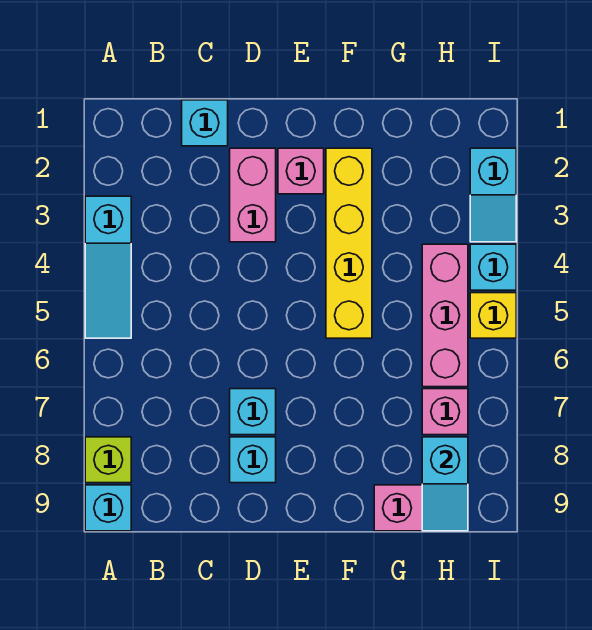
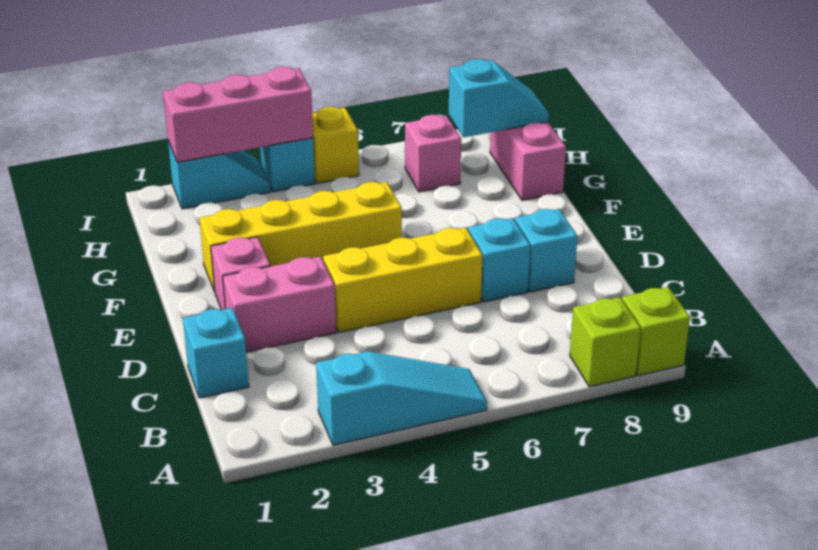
cyan 1x1 brick [85,485,131,531] -> lime 1x1 brick [622,287,690,376]
none -> yellow 1x3 brick [323,228,483,332]
pink 1x3 brick [422,244,468,387] -> pink 1x3 brick moved to [163,67,313,162]

